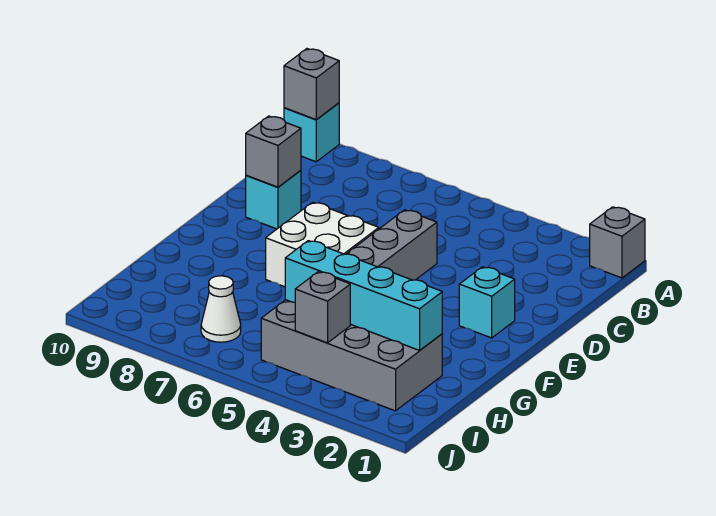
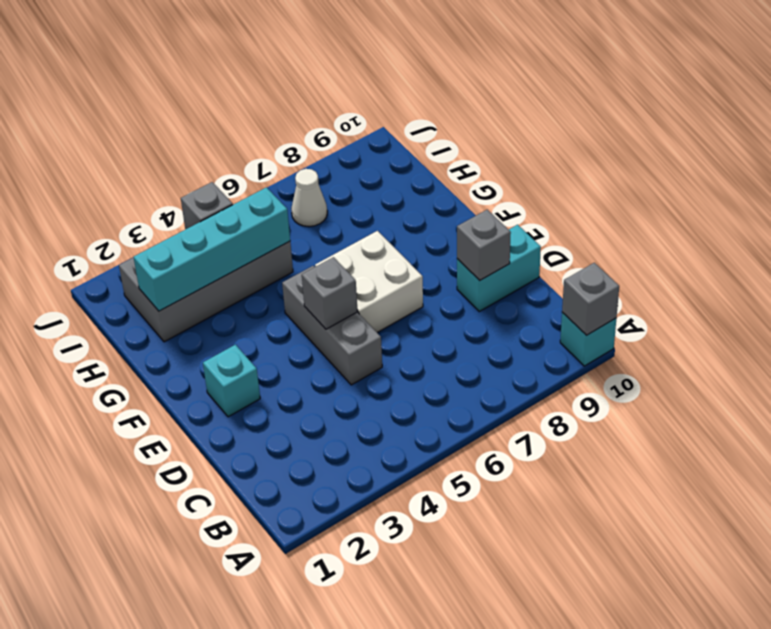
grey 1x1 brick [590,207,645,278] -> grey 1x1 brick moved to [302,257,358,329]
cyan 1x1 brick [246,170,301,229] -> cyan 1x2 brick [457,225,541,311]

